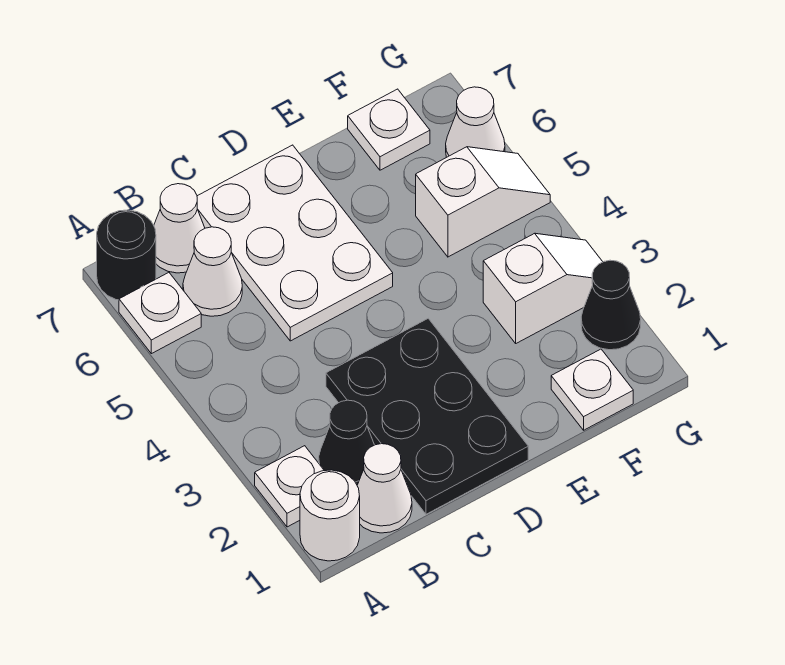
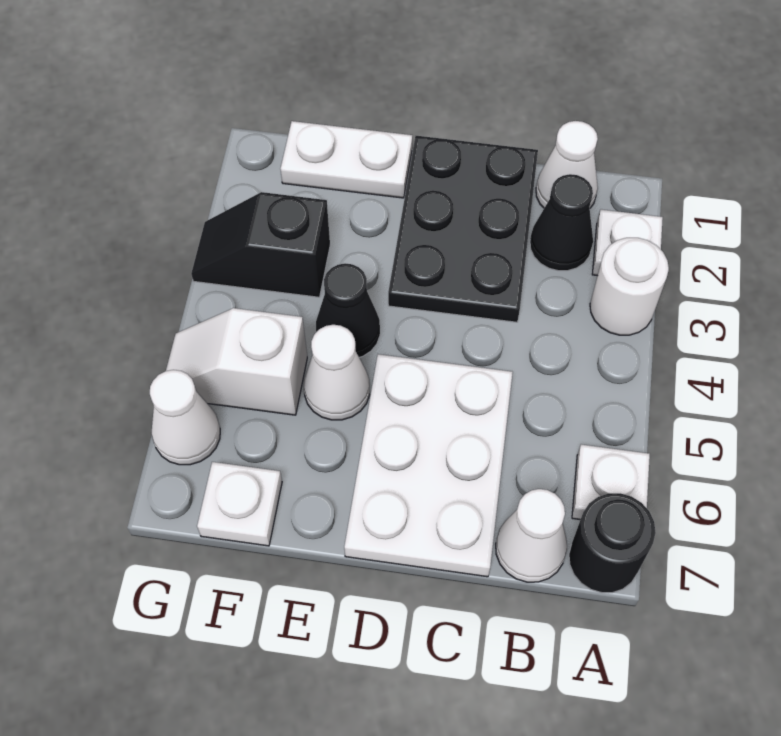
white 1x1 round brick [300,470,360,561] -> white 1x1 round brick moved to [590,238,669,335]
white 1x1 cone [183,227,242,316] -> white 1x1 cone moved to [304,325,370,420]
white 1x1 plate [551,349,633,430] -> white 1x2 plate [280,121,412,198]
white 1x2 slope [483,233,603,343] -> black 1x2 slope [191,192,330,297]
black 1x1 cone [581,260,641,350] -> black 1x1 cone moved to [316,263,380,357]

